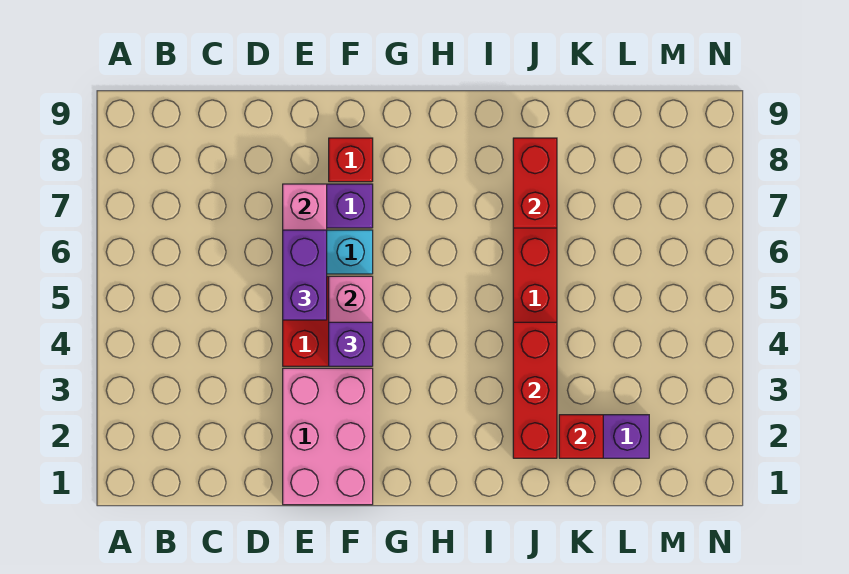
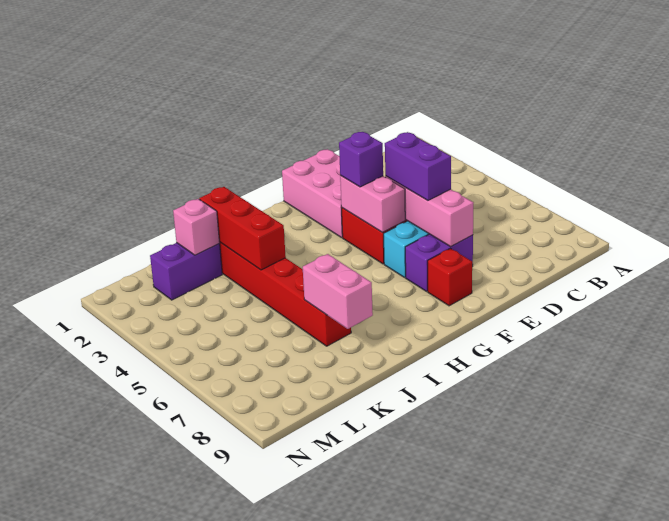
red 1x2 brick [513,138,557,228] -> pink 1x2 brick [303,254,373,329]
red 1x1 brick [559,415,603,458] -> pink 1x1 brick [173,199,220,255]

